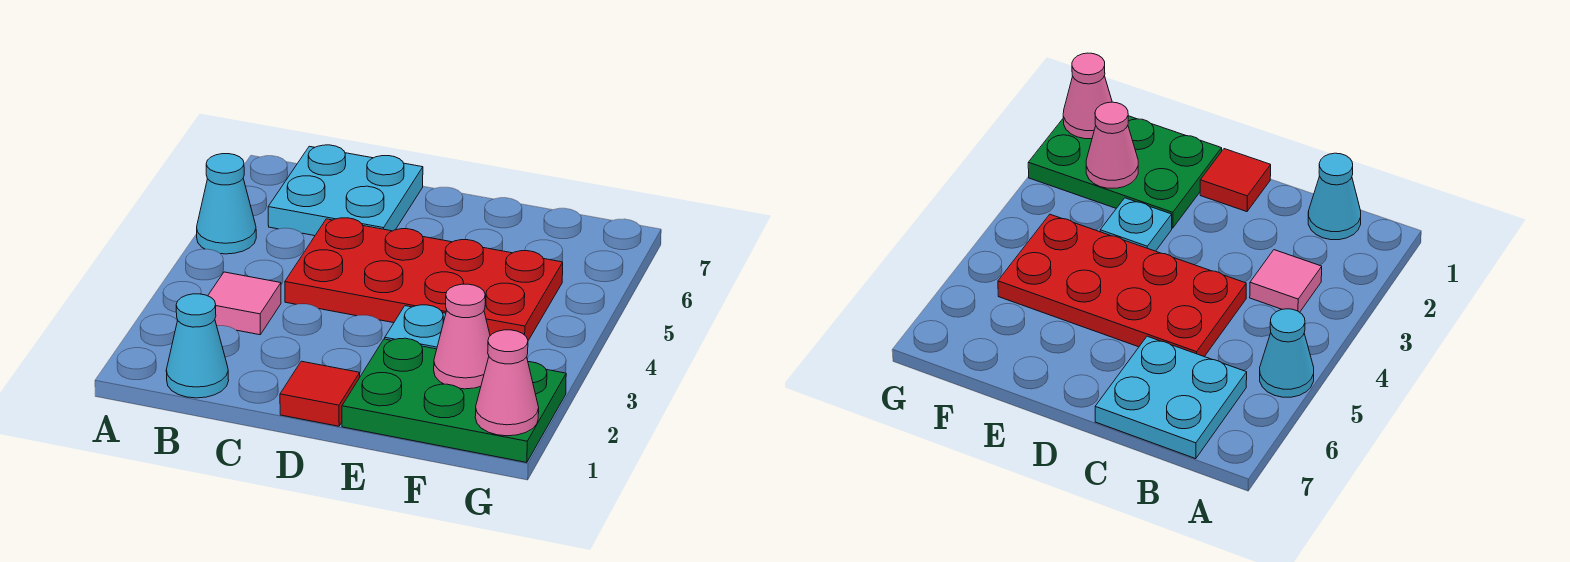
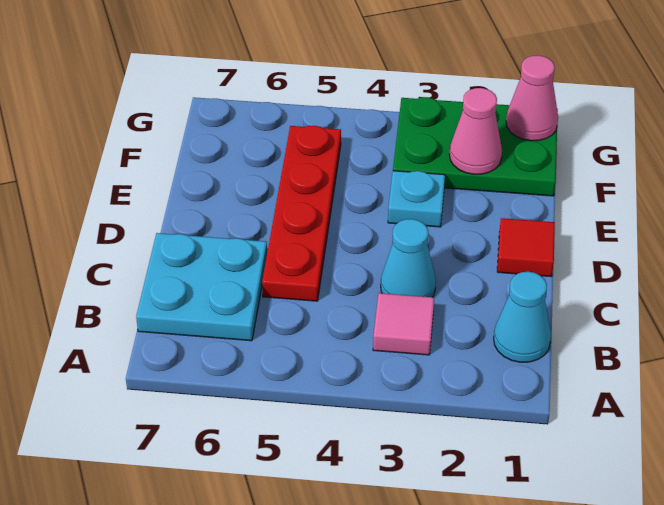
cyan 1x1 cone [197,154,256,254] -> cyan 1x1 cone moved to [381,219,436,297]
red 2x4 plate [285,218,563,340] -> red 1x4 plate [262,126,341,301]
green 2x3 plate [342,338,566,463] -> green 2x3 plate turned to [393,97,558,196]

